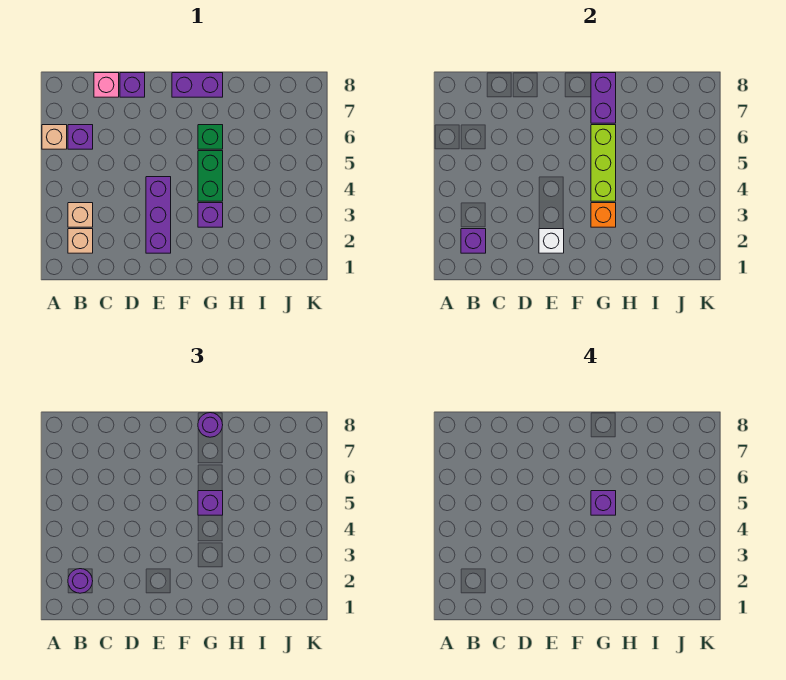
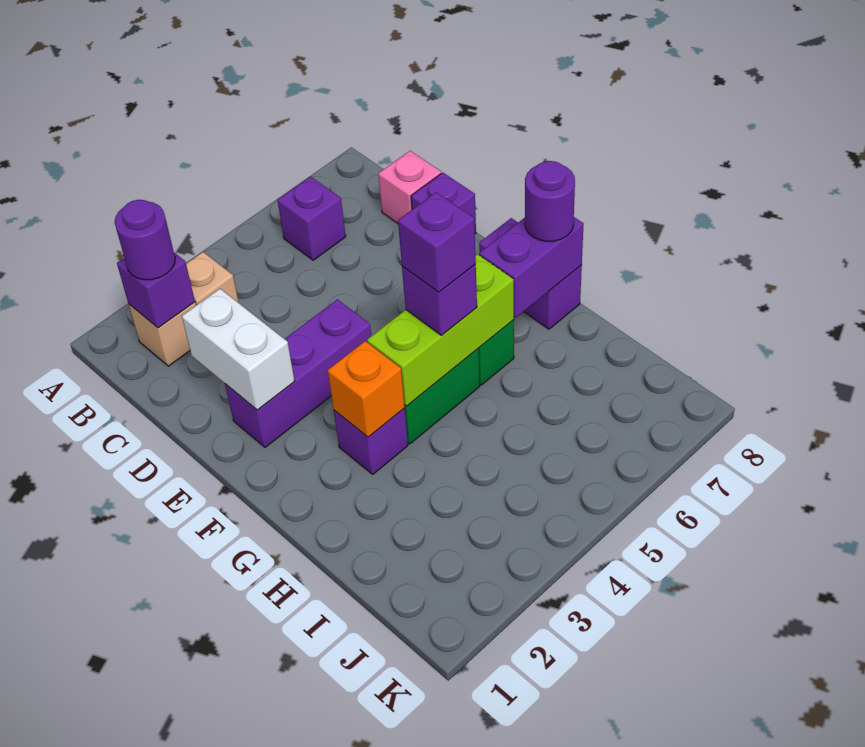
tan 1x1 brick [42,125,67,149] -> none
white 1x1 brick [539,229,564,253] -> white 1x2 brick [182,289,295,410]

